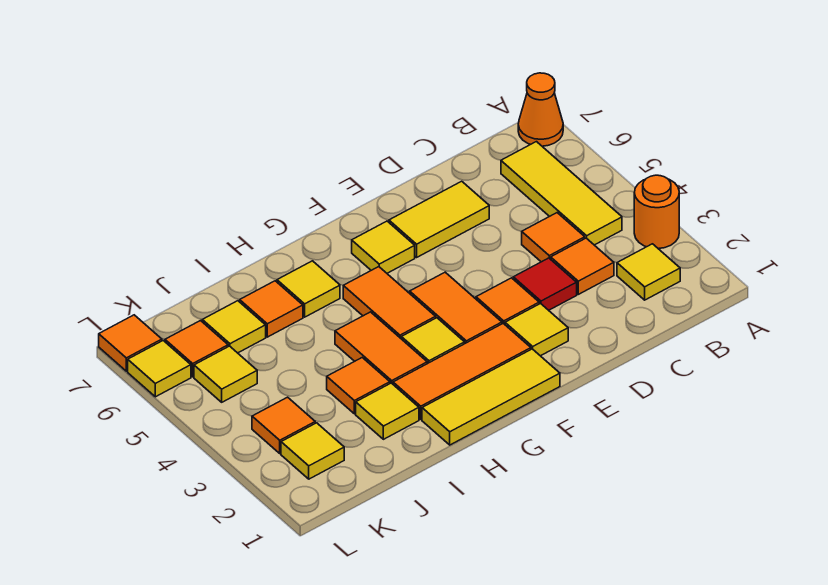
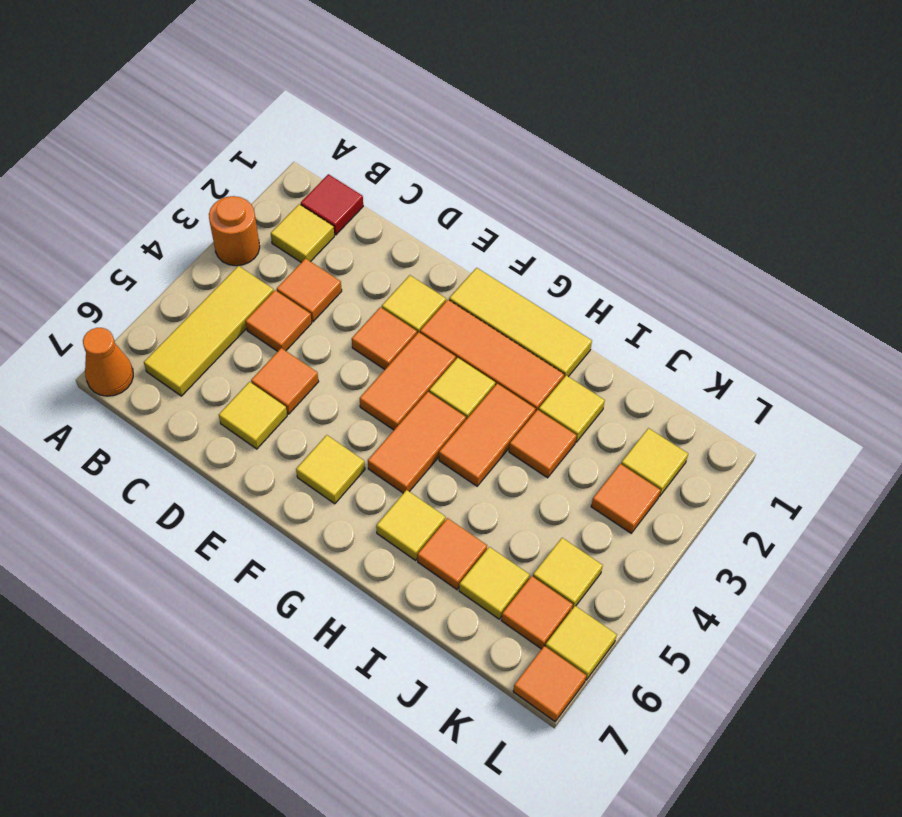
red 1x1 tile [513,258,577,310] -> red 1x1 tile moved to [301,174,363,235]
none -> orange 1x1 tile [251,348,319,414]
yellow 1x2 tile [389,181,489,257] -> yellow 1x1 tile [219,382,287,449]

